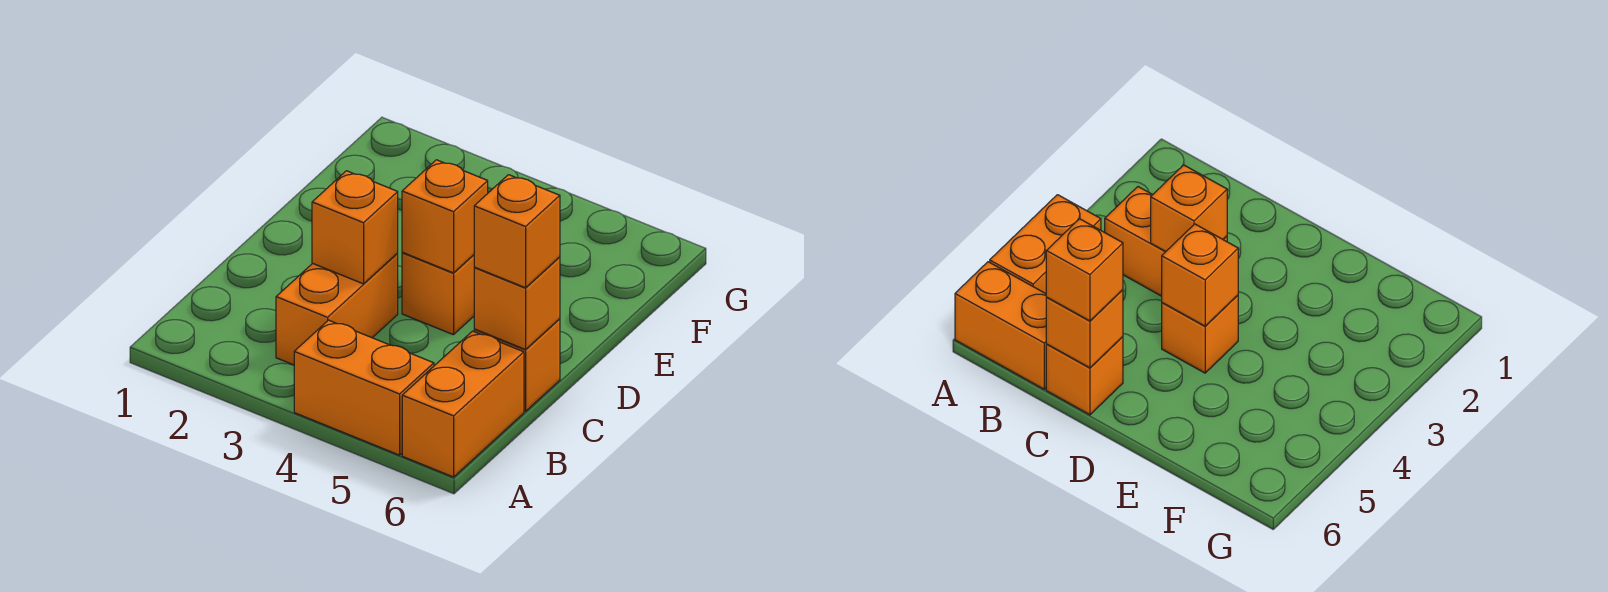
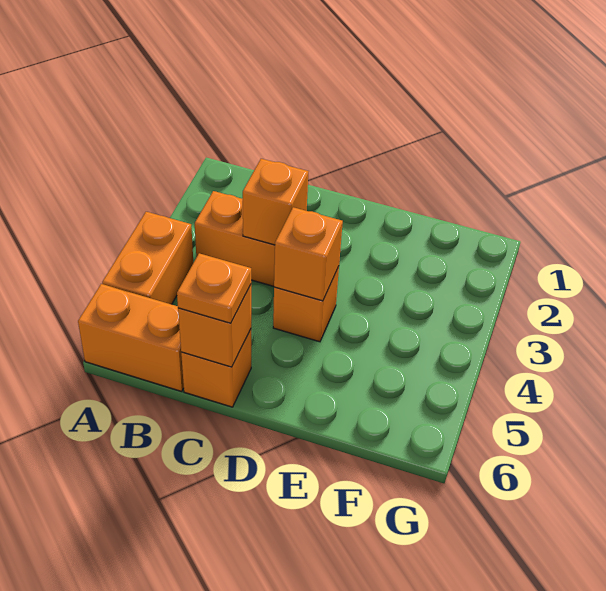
orange 1x1 brick [474,175,560,288] -> orange 1x1 plate [177,253,251,323]

